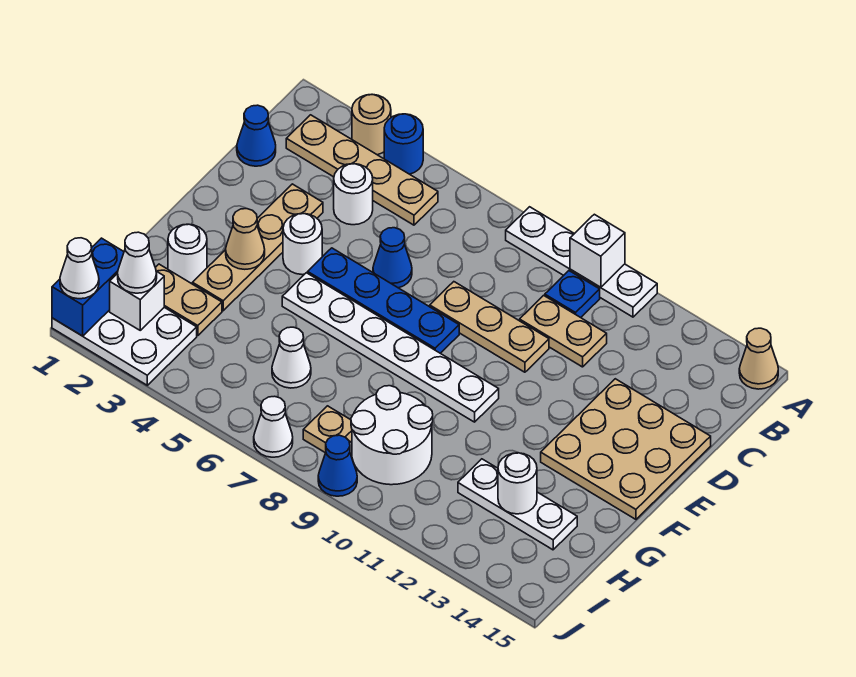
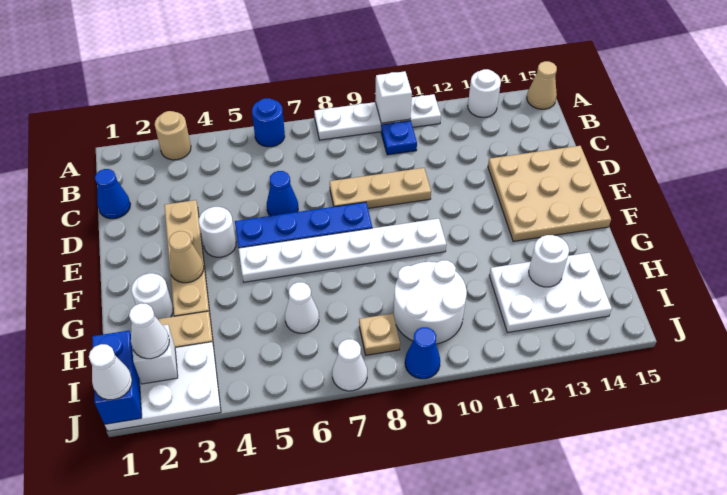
blue 1x1 round brick [384,114,423,174] -> blue 1x1 round brick moved to [252,98,285,147]
tan 1x4 plate [286,115,438,225] -> none
white 1x1 round brick [334,164,373,225] -> white 1x1 round brick moved to [468,69,501,117]
tan 1x2 plate [520,295,607,367] -> none
white 1x3 plate [458,459,577,550] -> white 2x3 plate [489,253,612,333]

